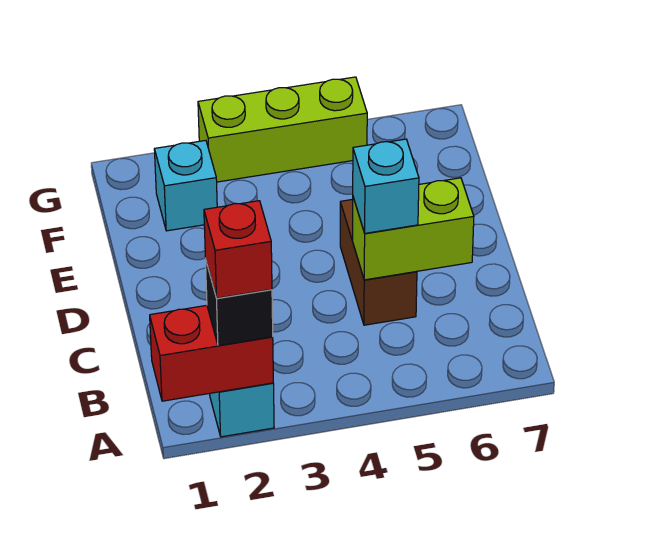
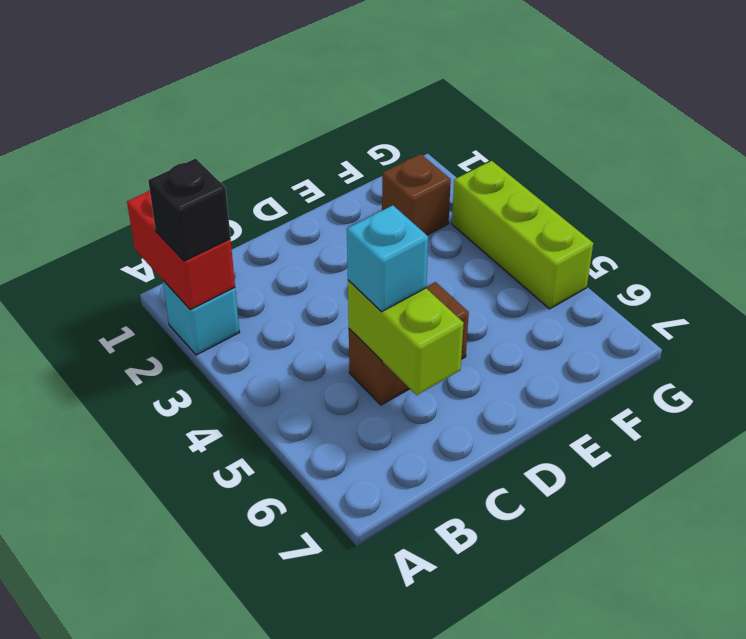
red 1x1 brick [204,201,272,298] -> none
cyan 1x1 brick [154,140,217,231] -> brown 1x1 brick [382,154,451,235]

